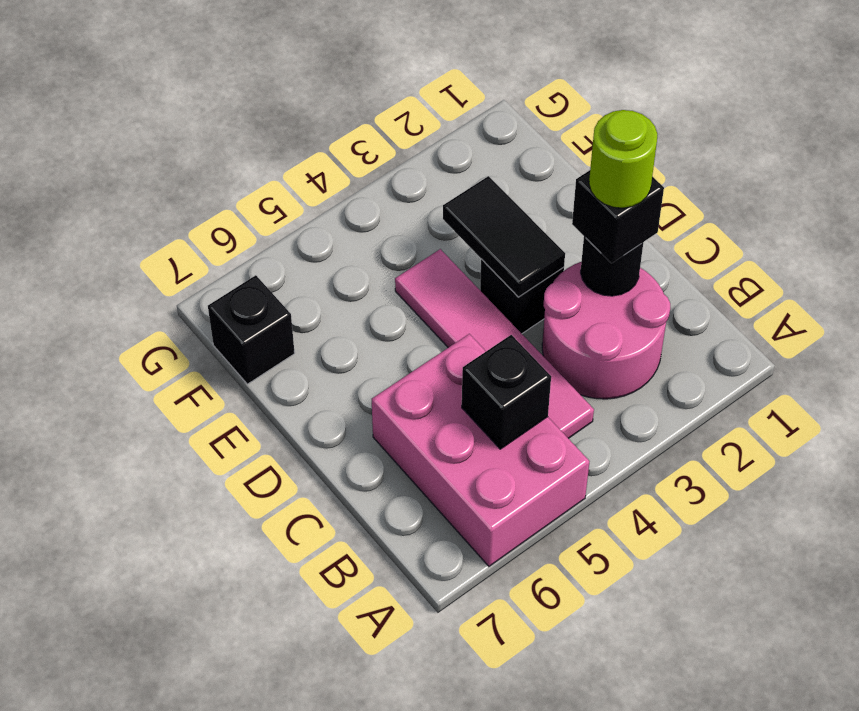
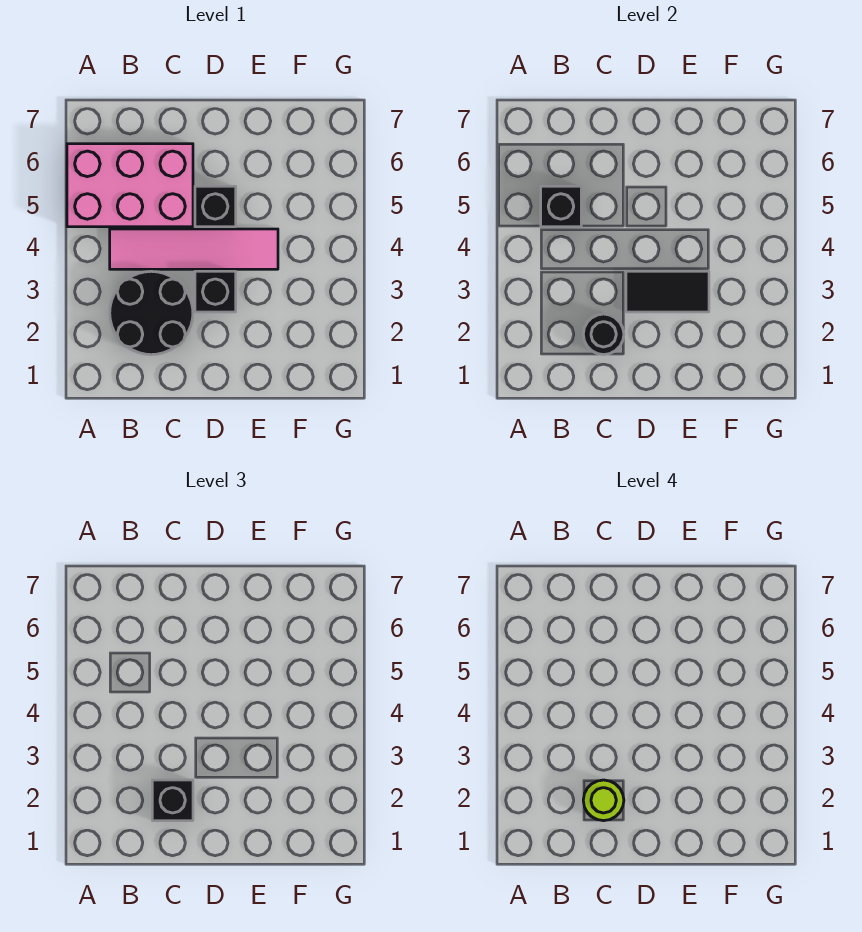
pink 2x2 round brick [542,262,670,399] -> black 2x2 round brick [110,271,193,355]
black 1x1 brick [208,275,295,384] -> black 1x1 brick moved to [195,186,236,227]

